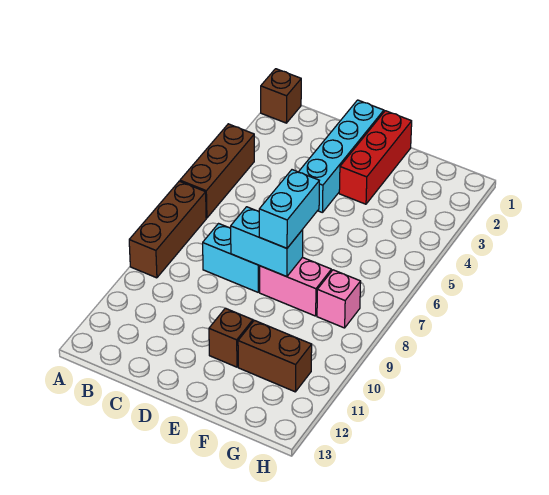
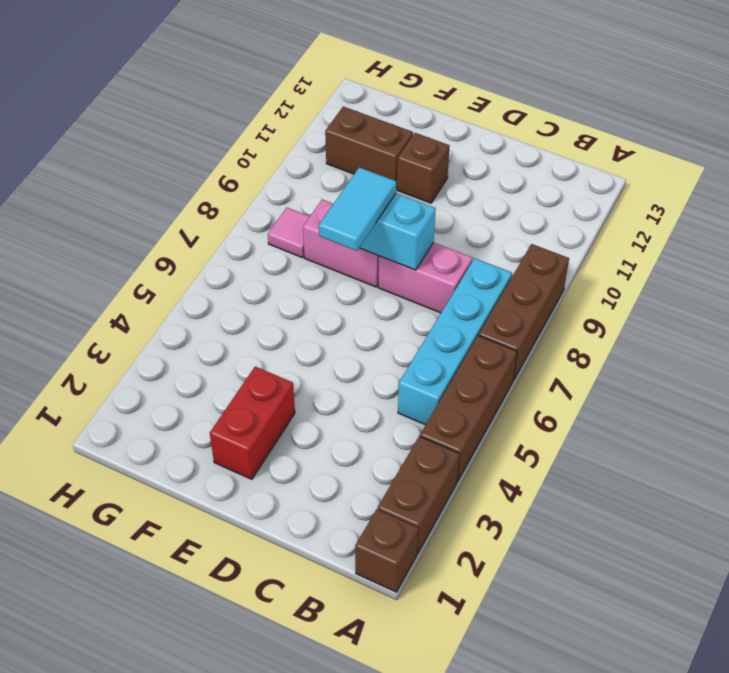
none -> brown 1x2 brick [378,436,460,554]
cyan 1x2 brick [203,224,260,292] -> pink 1x2 brick [379,242,473,313]
cyan 1x4 brick [299,100,384,213] -> cyan 1x4 brick moved to [398,258,512,425]
red 1x3 brick [339,111,412,204] -> red 1x2 brick [210,367,295,479]
cyan 1x2 brick [259,170,319,248] -> cyan 1x2 tile [319,167,396,251]
pink 1x1 brick [317,270,361,328] -> pink 1x1 tile [268,208,310,258]

